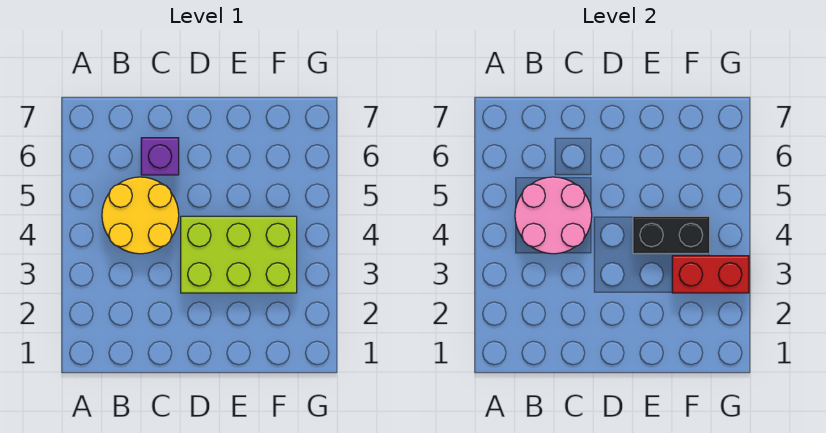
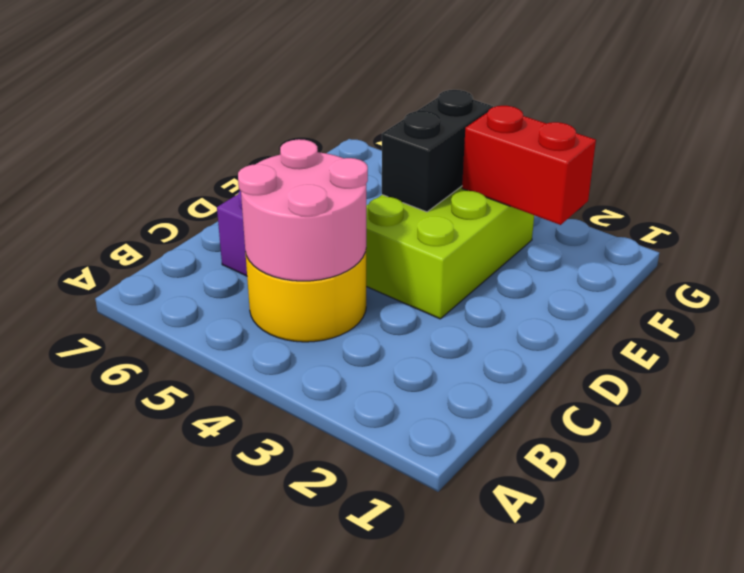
red 1x2 brick [672,256,749,293] -> red 1x2 brick turned to [462,106,596,225]

